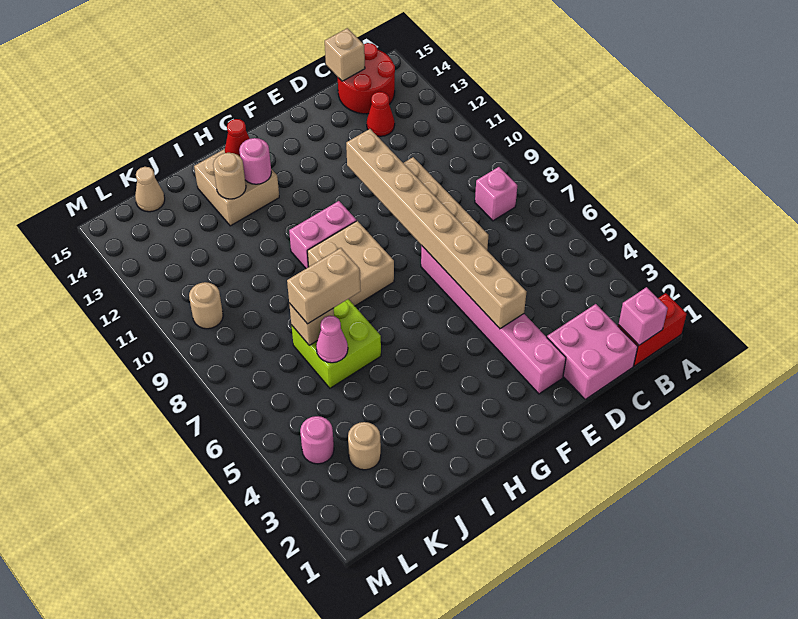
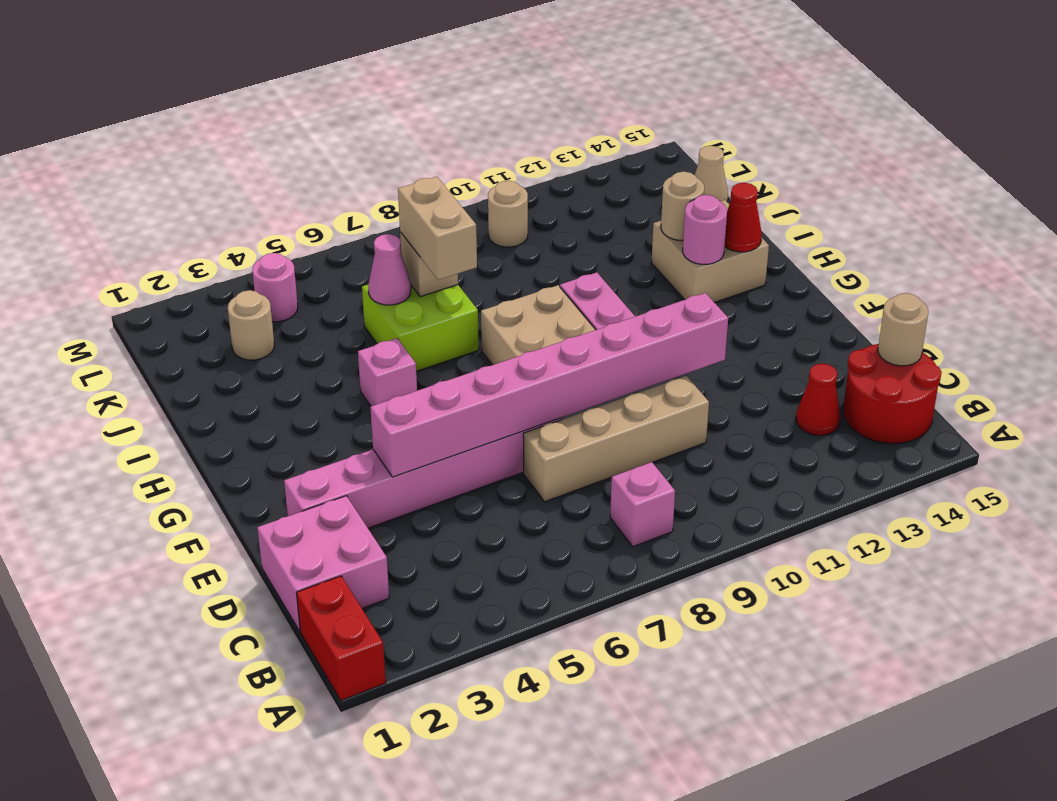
pink 1x1 brick [618,287,668,345] -> pink 1x1 brick moved to [358,338,417,406]
tan 1x1 brick [325,28,365,81] -> tan 1x1 round brick [878,293,928,366]
tan 1x8 brick [346,129,526,329] -> pink 1x8 brick [370,293,728,477]

